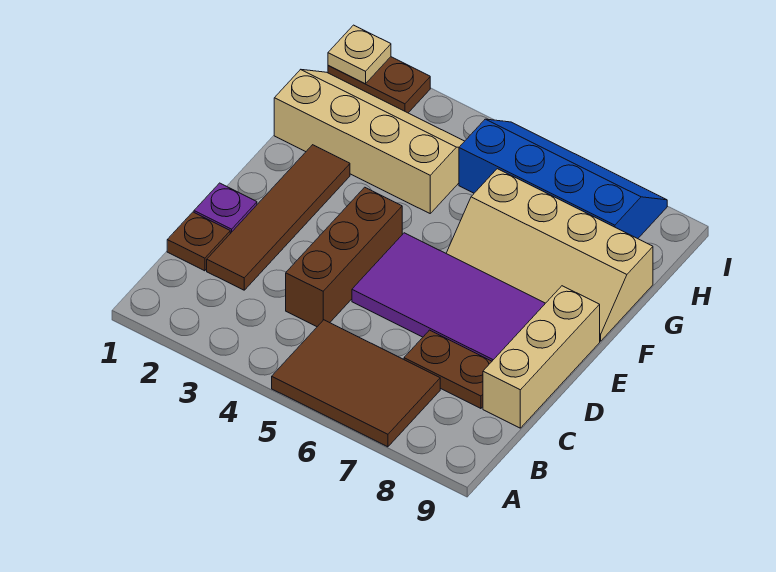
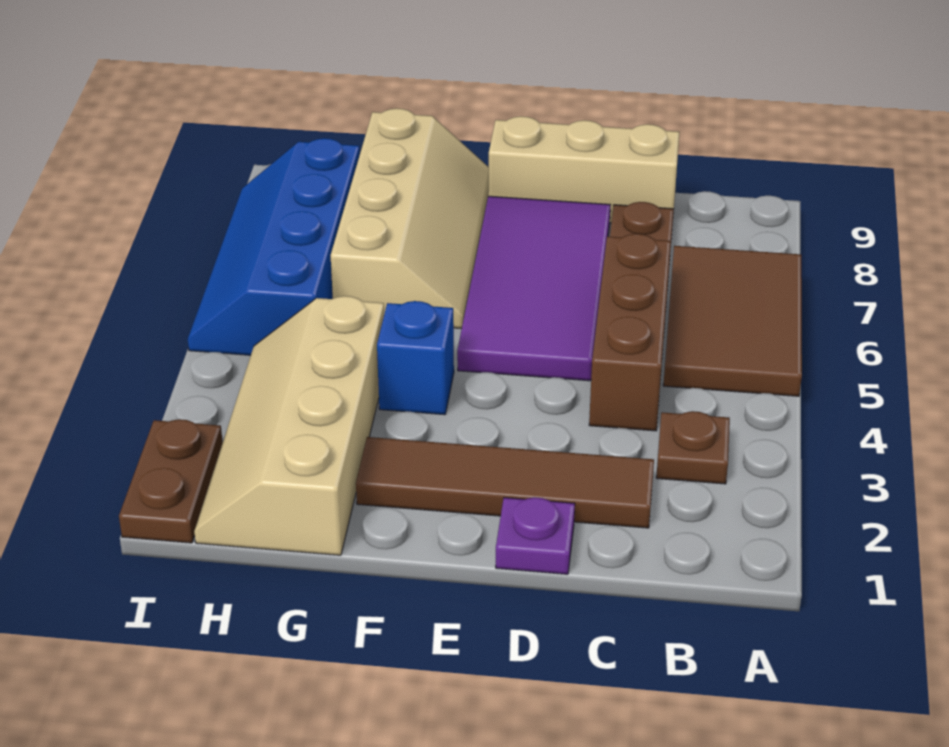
brown 1x1 plate [167,212,230,271] -> brown 1x1 plate moved to [656,411,730,484]
brown 1x3 brick [286,187,402,327] -> brown 1x3 brick turned to [589,234,671,431]
none -> blue 1x1 brick [377,301,454,415]
tan 1x1 plate [328,25,391,84] -> none

